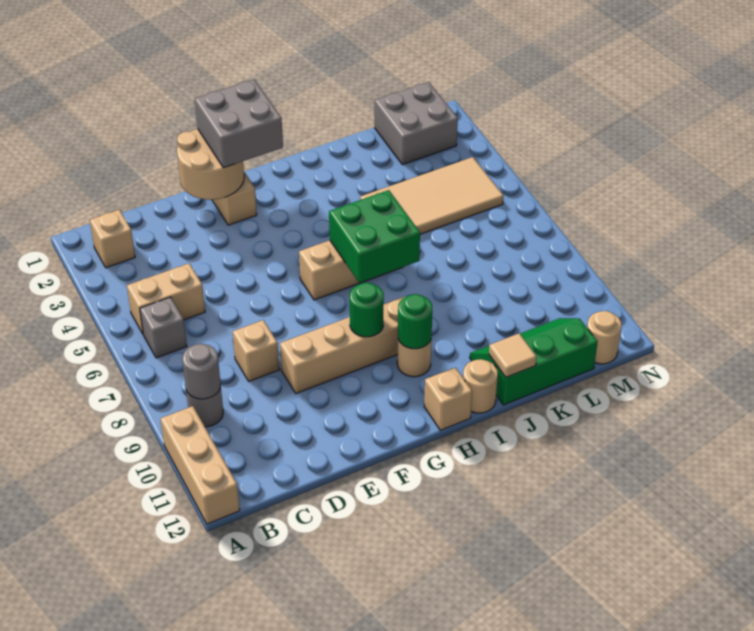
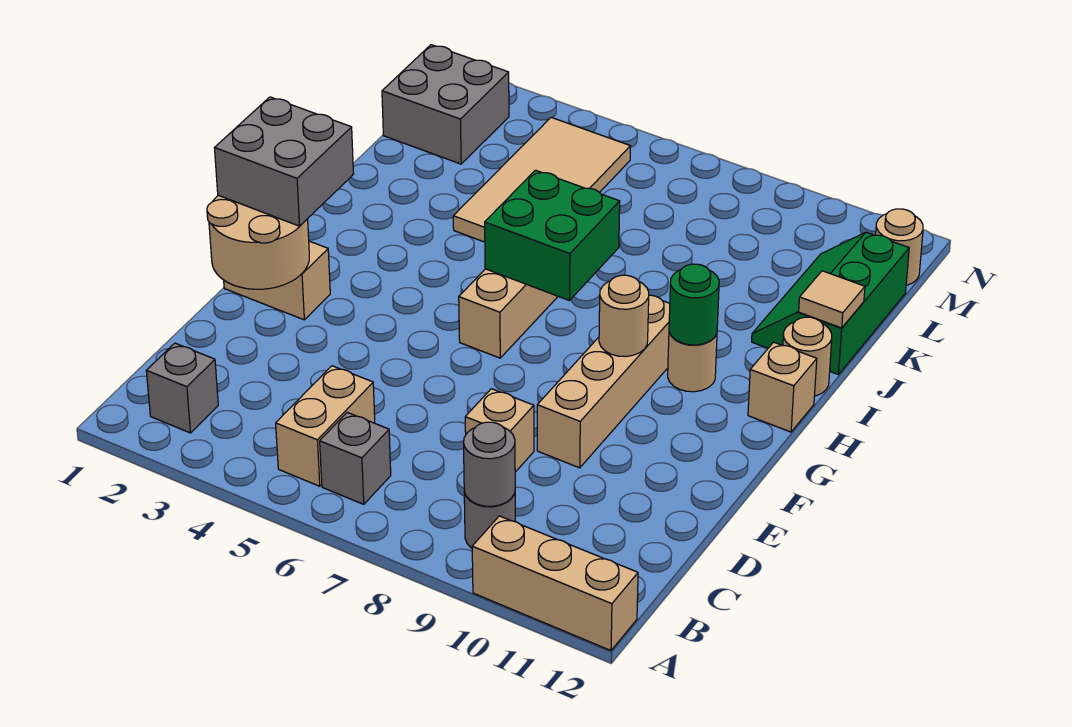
tan 1x1 brick [90,210,135,268] -> grey 1x1 brick [146,343,218,433]
green 1x1 round brick [350,283,384,337] -> tan 1x1 round brick [599,275,649,357]

